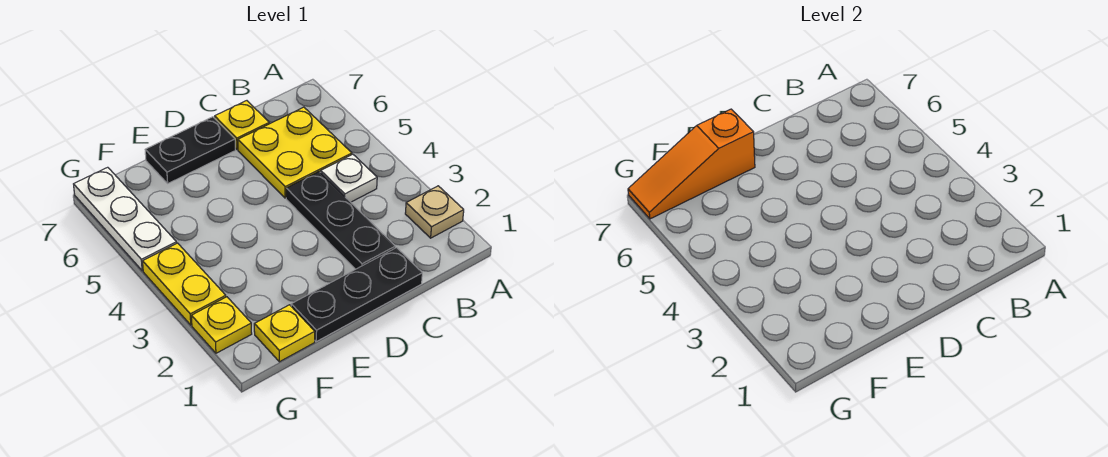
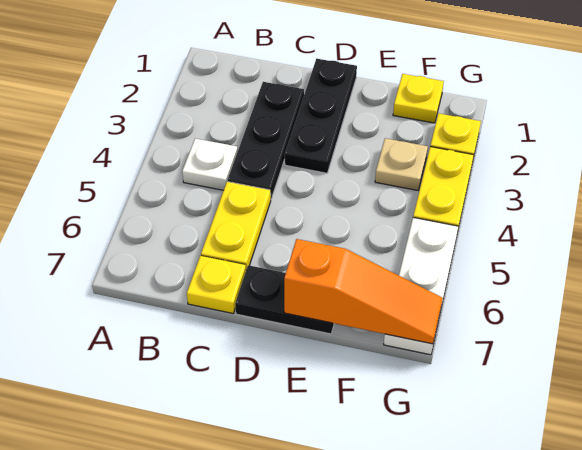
tan 1x1 plate [405,186,464,238] -> tan 1x1 plate moved to [375,138,428,190]
yellow 2x2 plate [238,107,352,198] -> yellow 1x2 plate [201,182,271,269]
black 1x3 plate [291,248,422,341] -> black 1x3 plate turned to [285,59,357,173]

